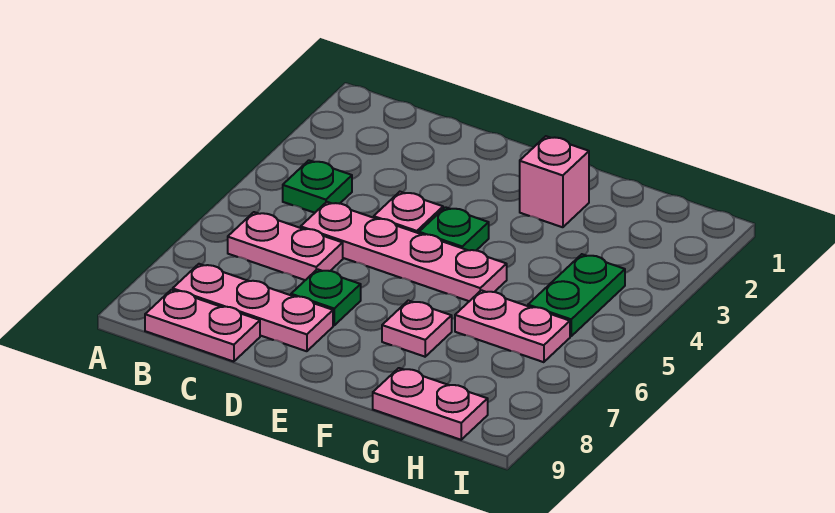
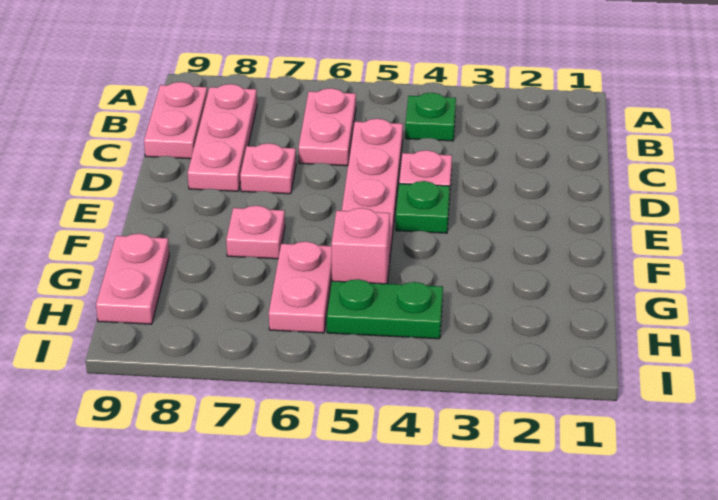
green 1x1 plate [291,269,361,325] -> pink 1x1 plate [240,143,296,194]
pink 1x1 brick [520,136,589,227] -> pink 1x1 brick moved to [331,208,390,284]

